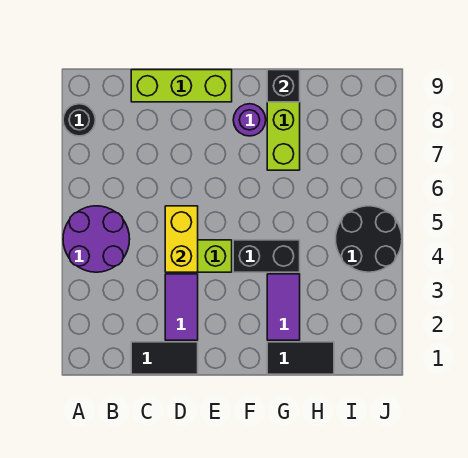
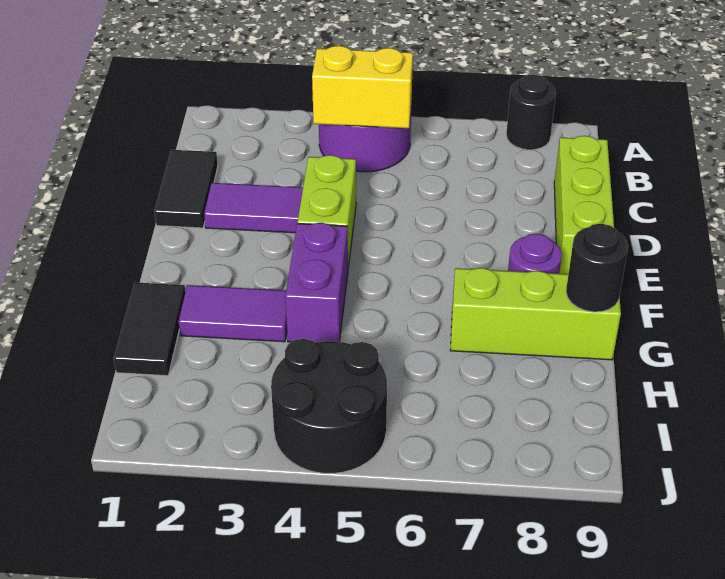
yellow 1x2 brick [165,206,198,272] -> yellow 1x2 brick moved to [312,46,413,128]
black 1x2 brick [233,240,300,272] -> purple 1x2 brick [285,223,348,343]
black 1x1 brick [267,70,300,102] -> black 1x1 round brick [566,224,628,312]

